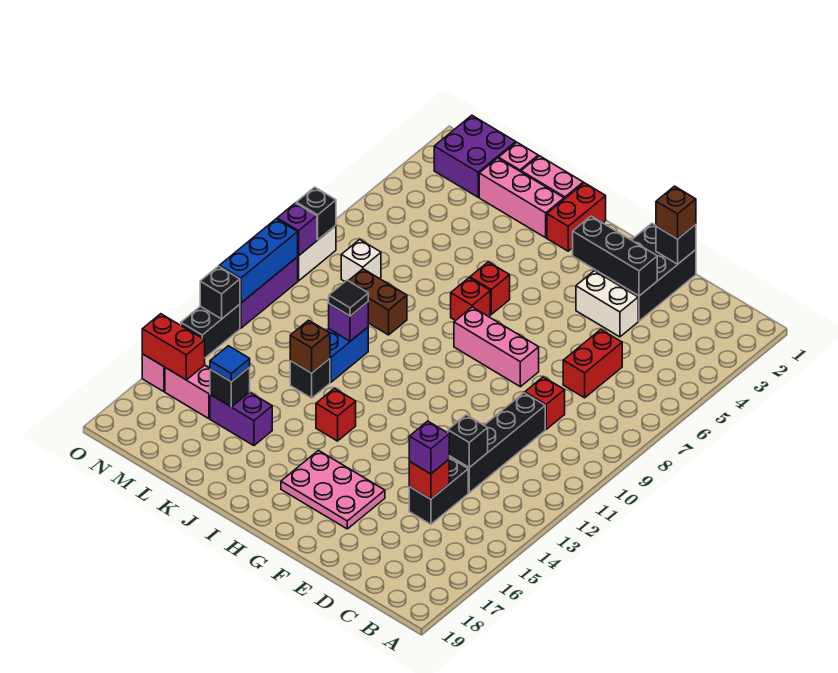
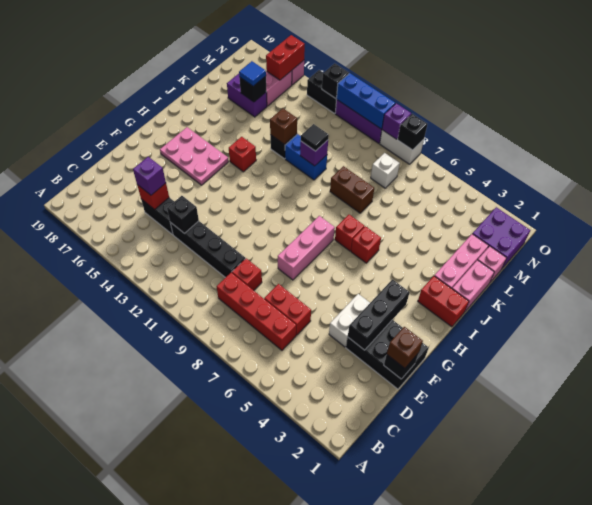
none -> red 1x4 brick [217,273,296,350]
pink 2x3 plate [281,451,385,529] -> pink 2x3 plate turned to [160,127,229,185]
brown 1x2 brick [349,269,407,335] -> brown 1x2 brick turned to [330,166,374,213]
purple 1x2 brick [210,392,272,446] -> purple 1x2 brick turned to [227,74,267,117]

